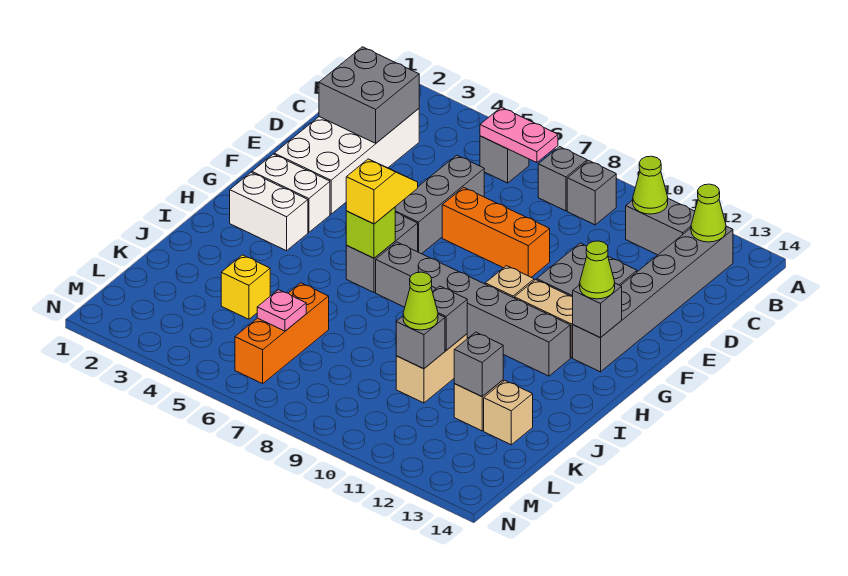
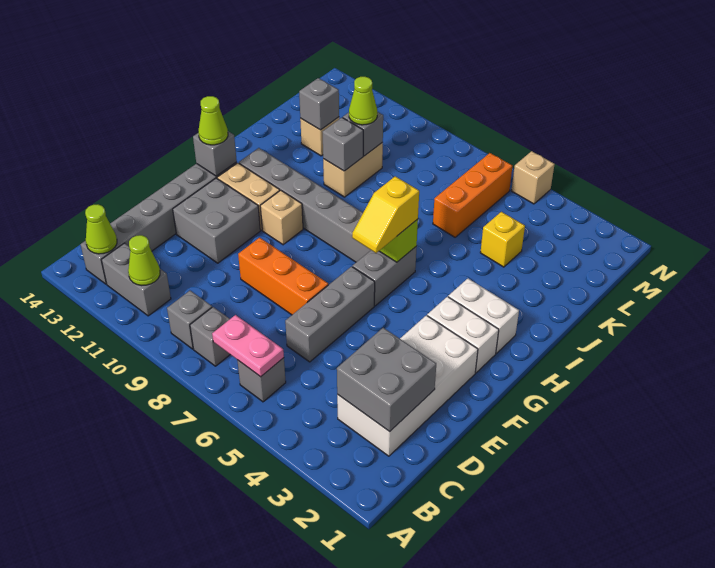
tan 1x1 brick [484,381,533,445] -> tan 1x1 brick moved to [511,151,555,204]
pink 1x1 plate [257,290,306,331] -> none

